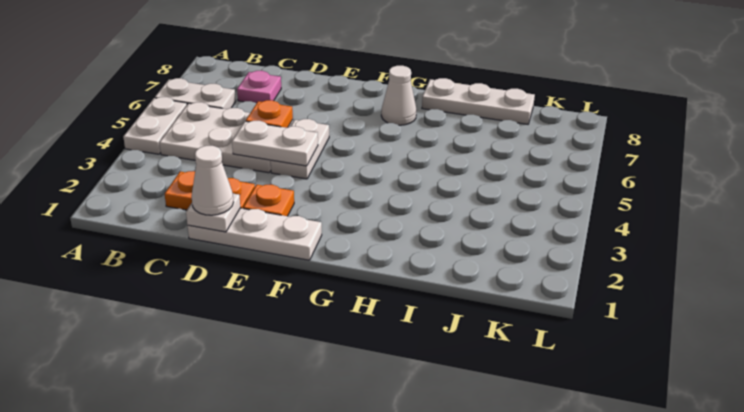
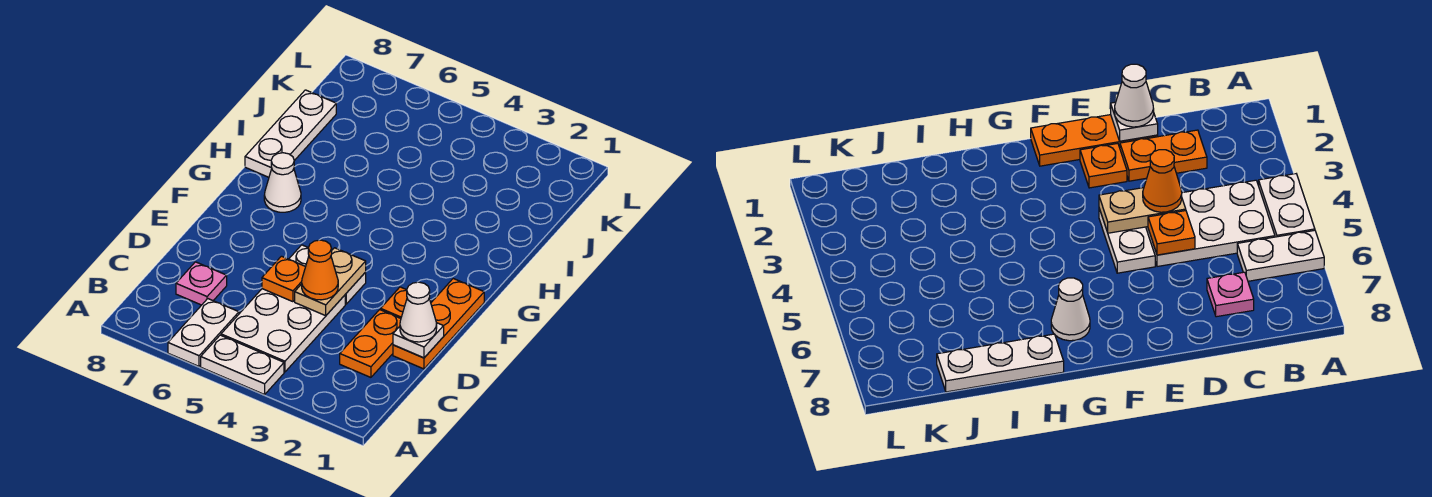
white 1x3 plate [188,208,322,260] -> orange 1x3 plate [393,279,484,369]
white 1x2 plate [232,121,318,166] -> tan 1x2 plate [295,248,366,316]
none -> orange 1x1 cone [302,240,338,300]

